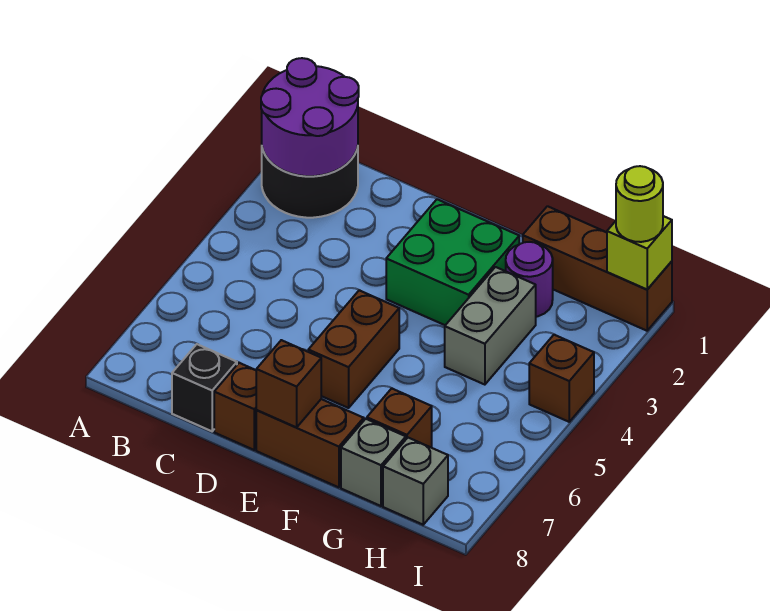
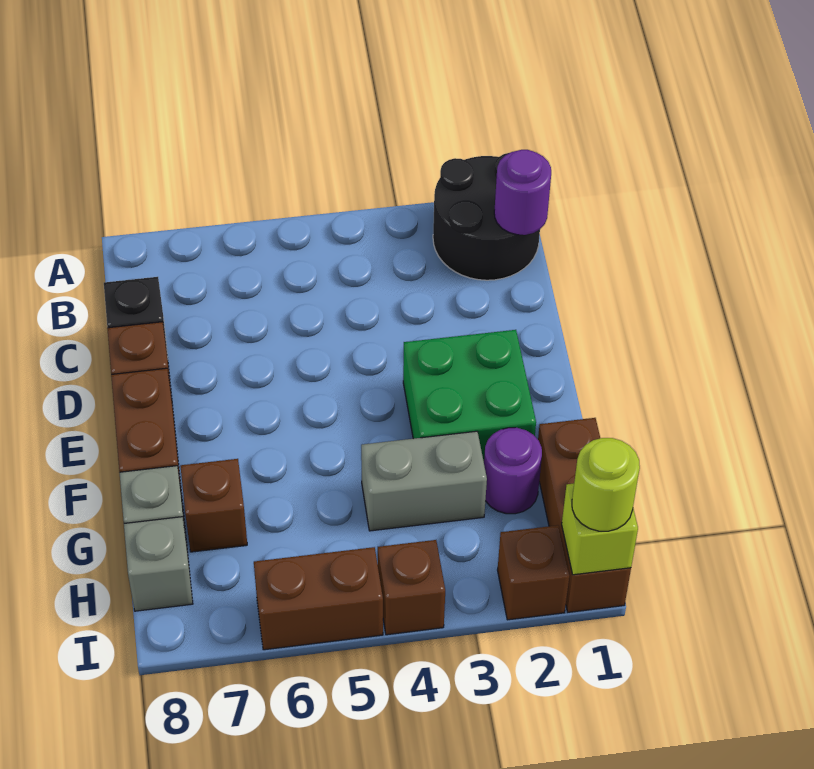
purple 2x2 round brick [261,58,359,176] -> purple 1x1 round brick [494,150,551,235]
brown 1x2 brick [308,290,399,408] -> brown 1x2 brick moved to [254,547,383,650]
brown 1x1 brick [256,340,321,427] -> brown 1x1 brick moved to [498,525,569,620]

